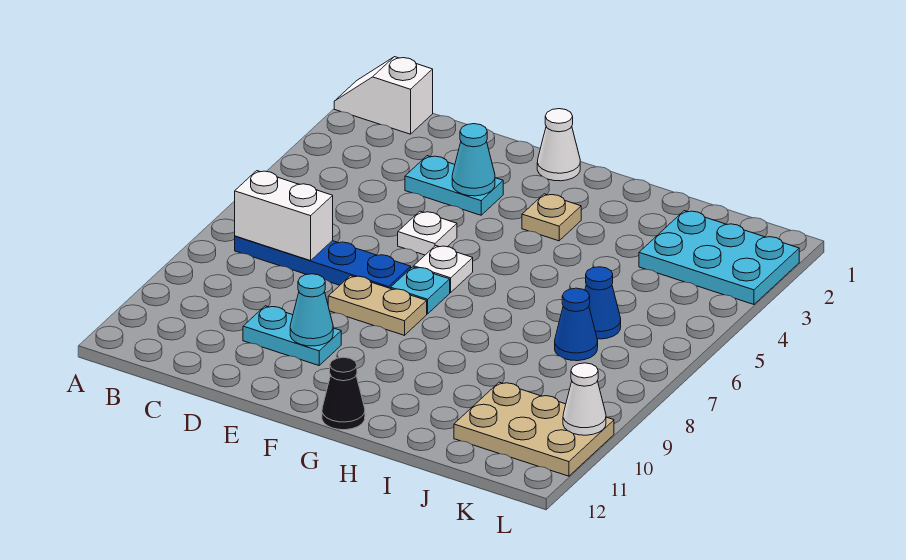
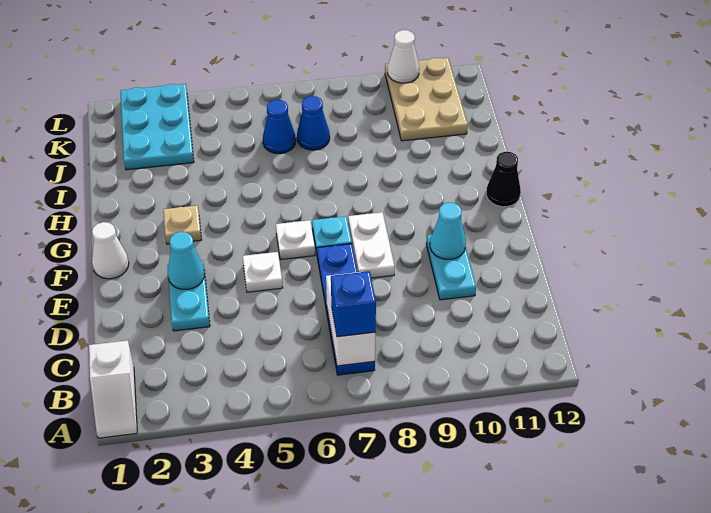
none -> blue 1x1 brick [331,271,376,337]
tan 1x2 plate [328,276,427,335] -> white 1x2 plate [348,212,395,278]

